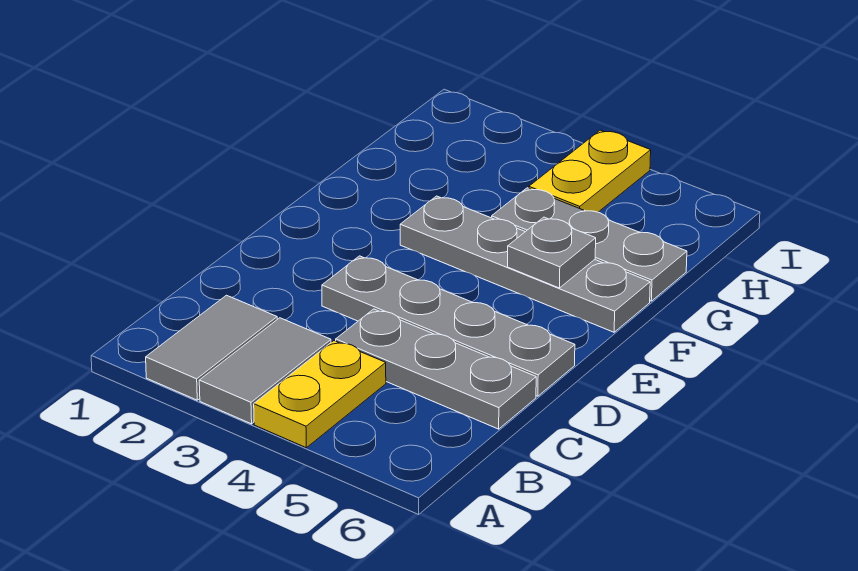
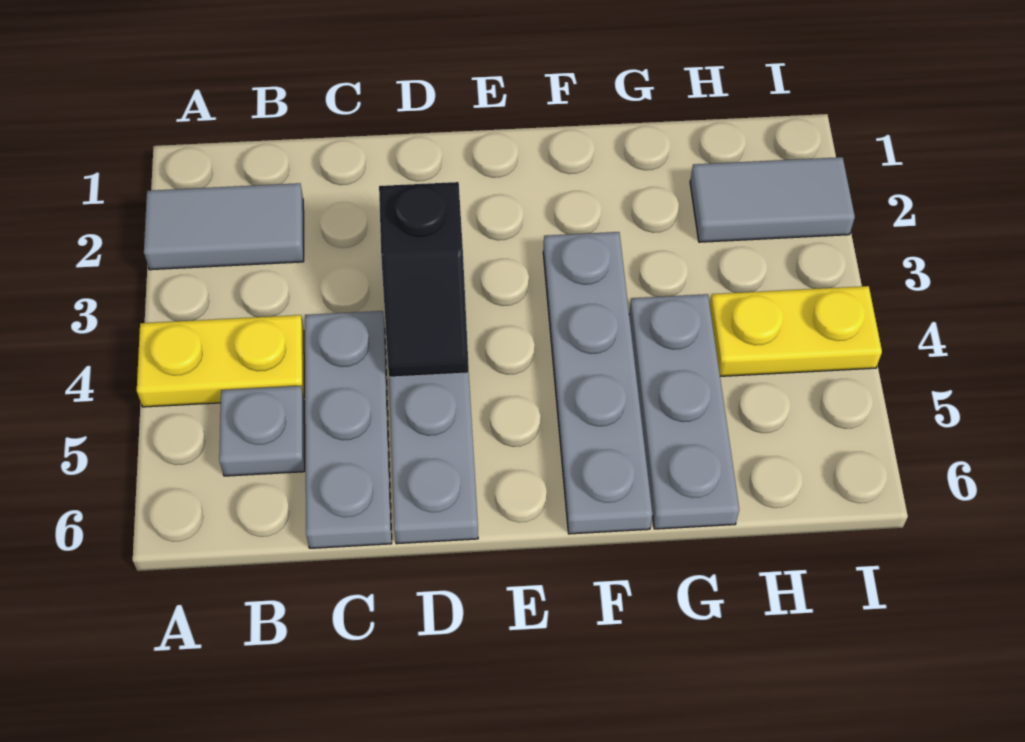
grey 1x2 tile [199,318,331,424] -> grey 1x2 tile moved to [690,157,855,242]
none -> black 1x2 slope [379,182,469,377]
grey 1x1 plate [508,217,596,288] -> grey 1x1 plate moved to [219,386,305,476]

